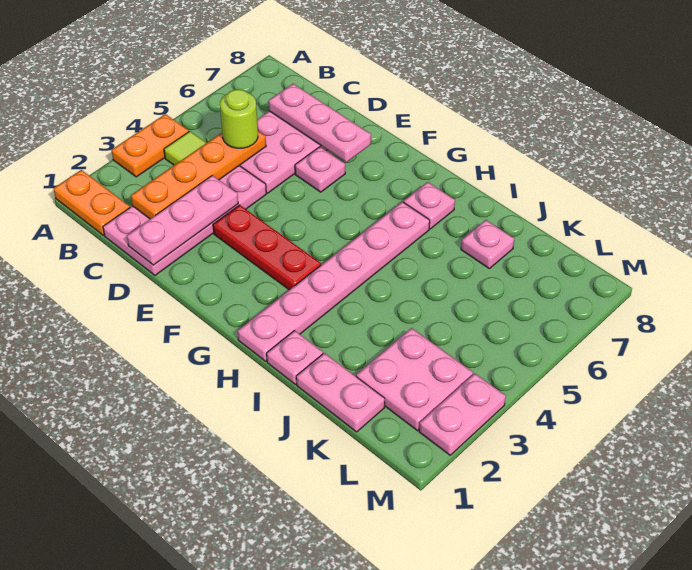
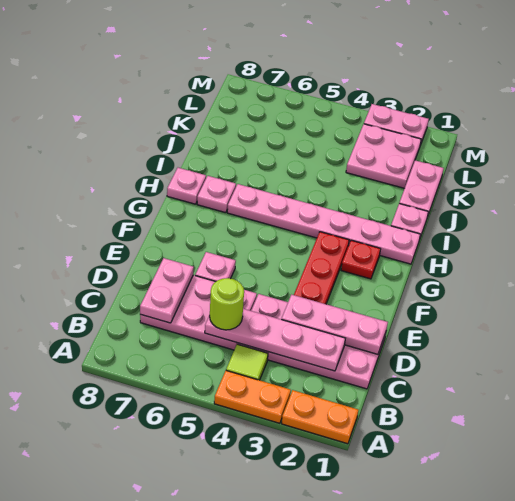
orange 1x2 plate [54,170,130,235] -> orange 1x2 plate turned to [282,390,358,444]
orange 1x4 plate [131,131,266,219] -> pink 1x4 plate [205,309,345,371]
pink 1x3 plate [269,84,371,162] -> pink 1x2 plate [140,258,194,323]
none -> red 1x1 plate [341,240,380,279]
pink 1x1 plate [461,220,514,269] -> pink 1x1 plate moved to [167,168,206,204]

